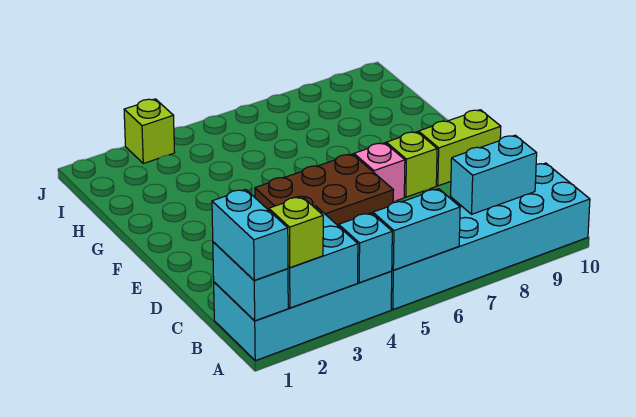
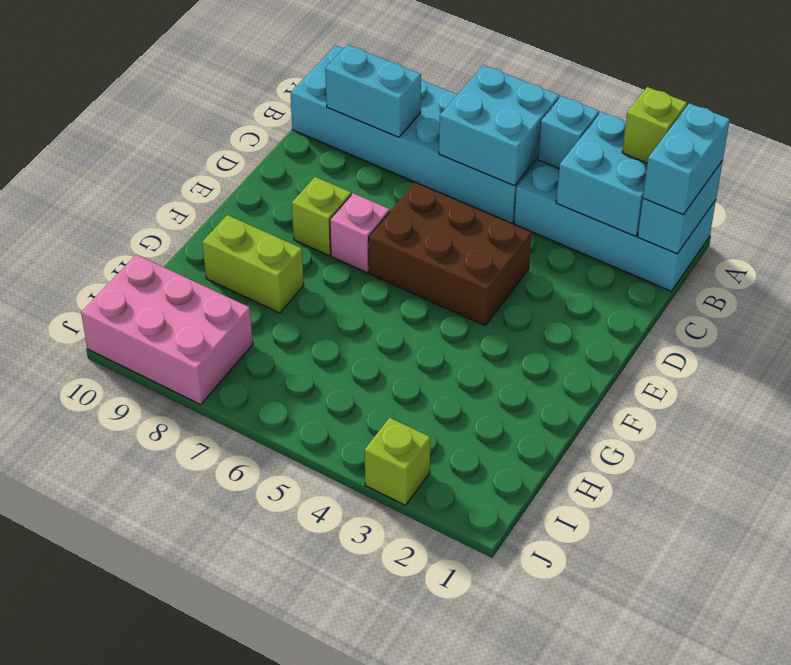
cyan 1x2 brick [373,189,460,270] -> cyan 2x2 brick [439,65,559,186]
lime 1x2 brick [419,110,501,186] -> lime 1x2 brick moved to [202,215,304,313]
none -> pink 2x3 brick [81,255,253,405]

